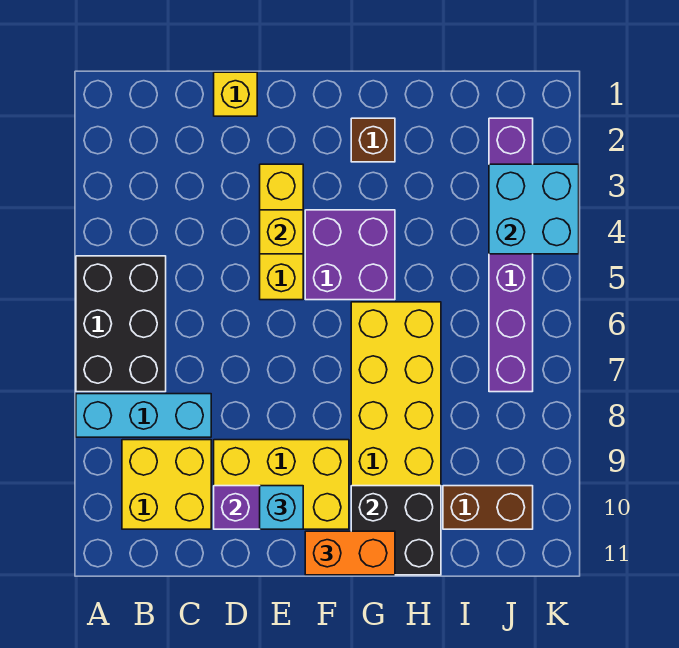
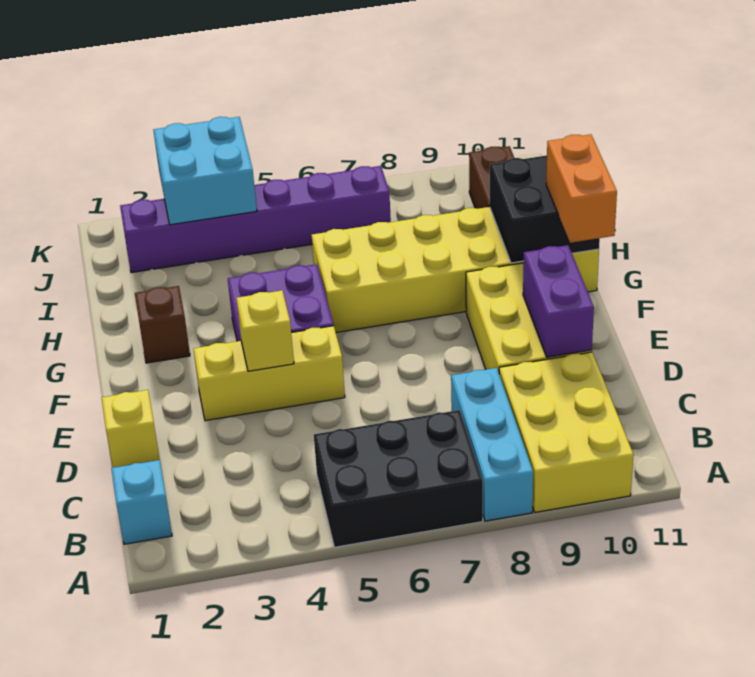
yellow 2x2 brick [122,440,211,529] -> yellow 2x3 brick [499,352,633,512]
cyan 1x1 brick [260,486,303,529] -> cyan 1x1 brick moved to [111,460,172,544]

